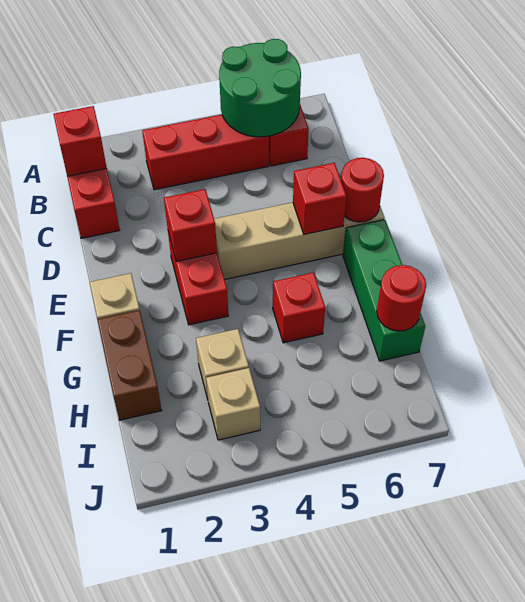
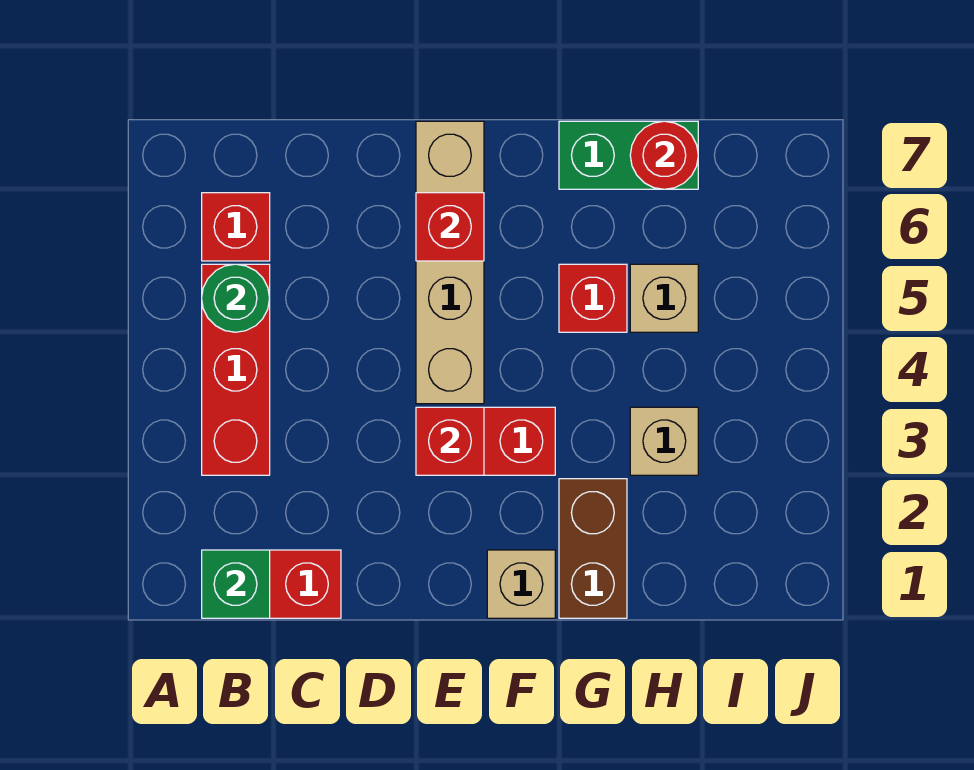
green 2x2 round brick [219,39,301,137] -> green 1x1 round brick [202,264,270,332]
red 1x1 brick [54,106,107,176] -> green 1x1 brick [202,550,270,618]
red 1x1 round brick [341,158,384,222] -> none
green 1x3 brick [343,219,425,361] -> green 1x2 brick [559,121,698,189]
brown 1x2 brick [97,310,162,420] -> brown 1x2 brick turned to [559,479,627,618]
tan 1x1 brick [206,368,260,440] -> tan 1x1 brick moved to [630,264,698,332]

